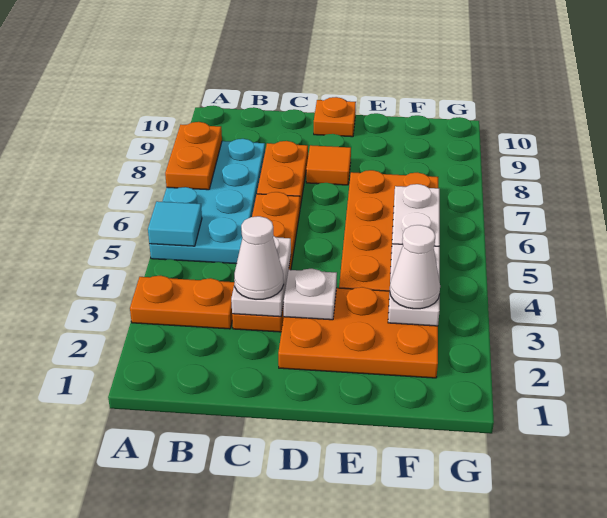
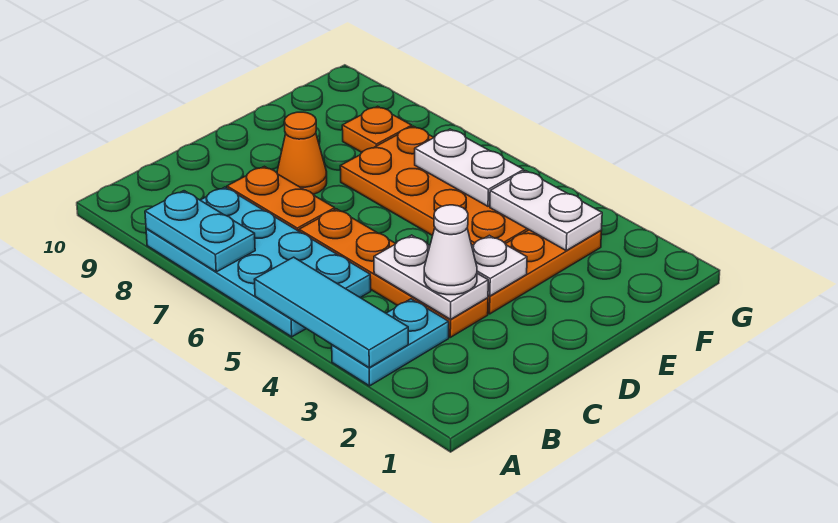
orange 1x2 plate [130,276,235,329] -> cyan 1x2 plate [332,299,449,386]
cyan 1x1 tile [148,201,202,246] -> cyan 1x3 tile [254,257,408,368]
orange 1x2 plate [165,122,222,190] -> cyan 1x2 plate [145,191,255,272]
orange 2x3 plate [278,287,438,378] -> orange 1x3 plate [488,230,601,314]
orange 1x1 tile [306,145,351,185] -> orange 1x1 cone [277,112,327,194]
orange 1x1 plate [314,97,356,137] -> orange 1x1 plate moved to [342,106,412,152]
white 1x1 cone [390,225,440,309] -> none

